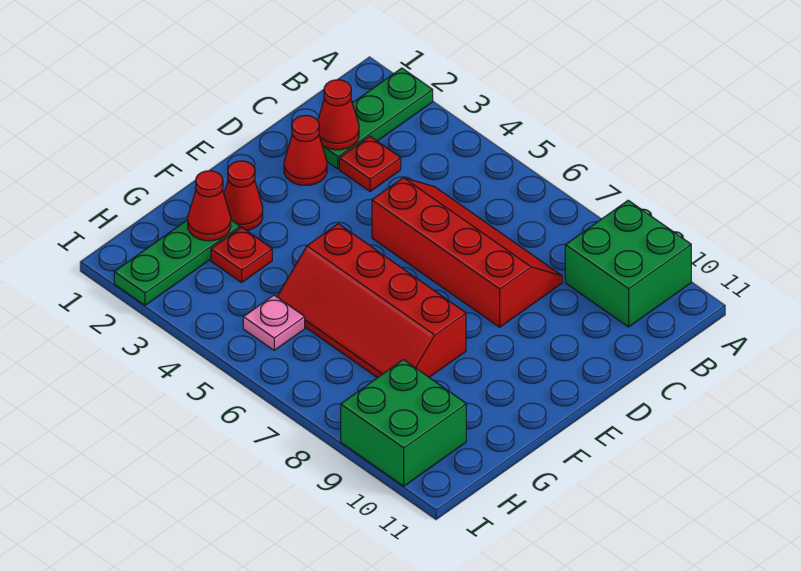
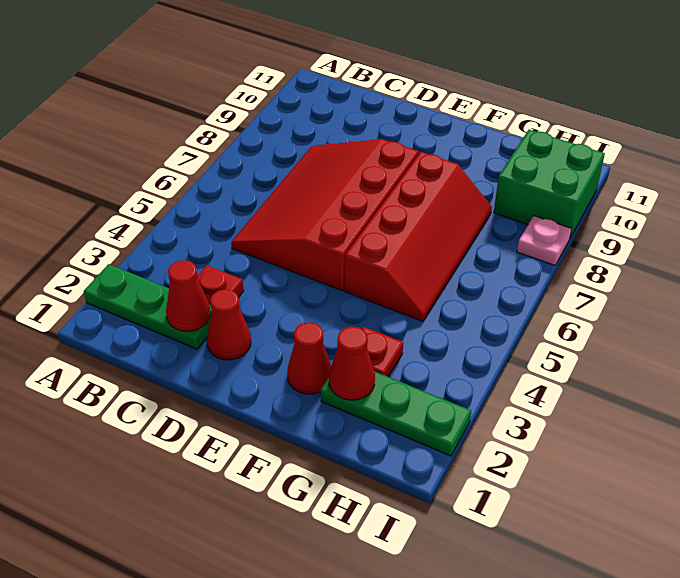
green 2x2 brick [565,200,691,327] -> none
red 2x4 slope [372,178,562,327] -> red 3x4 slope [231,139,419,291]
pink 1x1 plate [243,295,305,350] -> pink 1x1 plate moved to [517,216,572,265]

